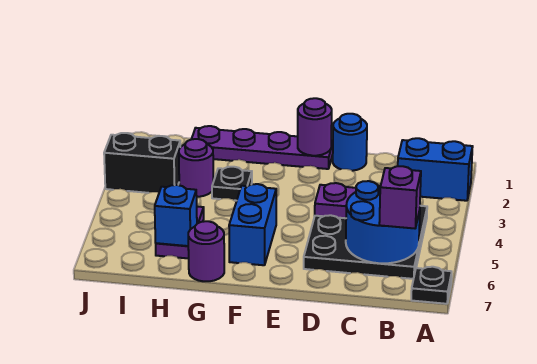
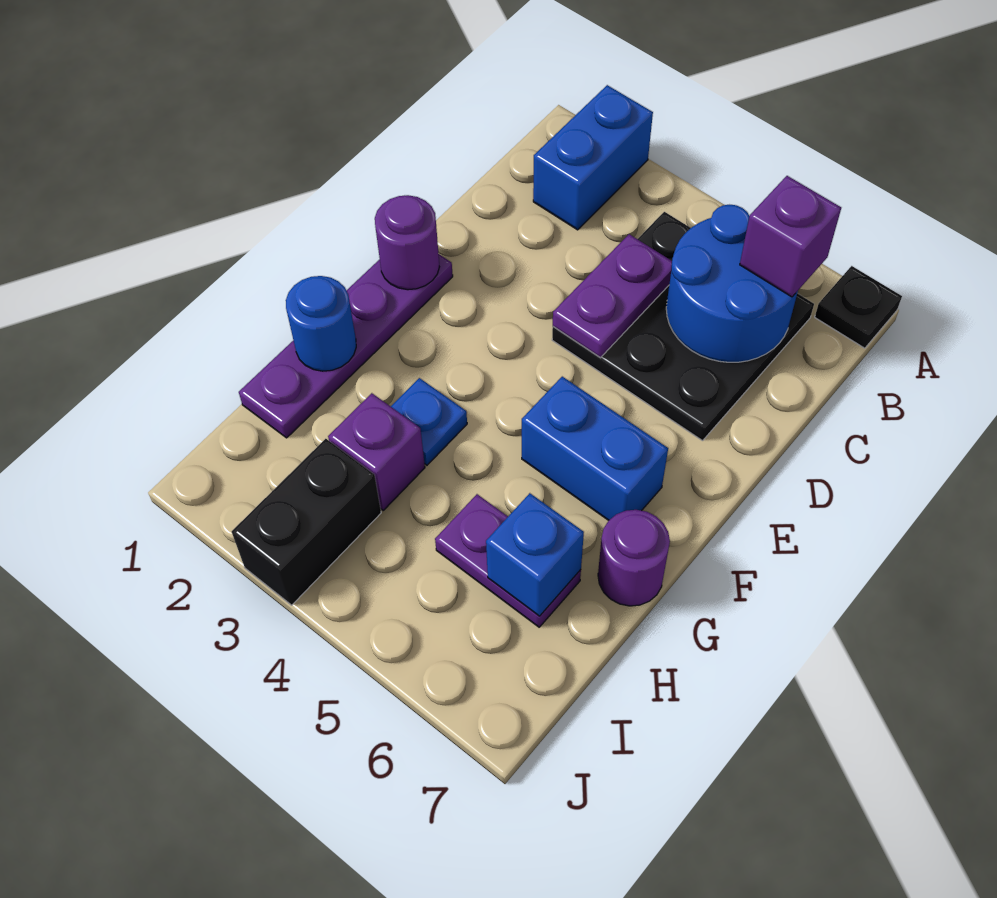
blue 1x1 round brick [333,114,367,171] -> blue 1x1 round brick moved to [286,276,356,371]
black 1x1 plate [212,167,252,201] -> blue 1x1 plate [391,378,467,465]
purple 1x1 round brick [179,139,213,197] -> purple 1x1 brick [328,393,425,510]

